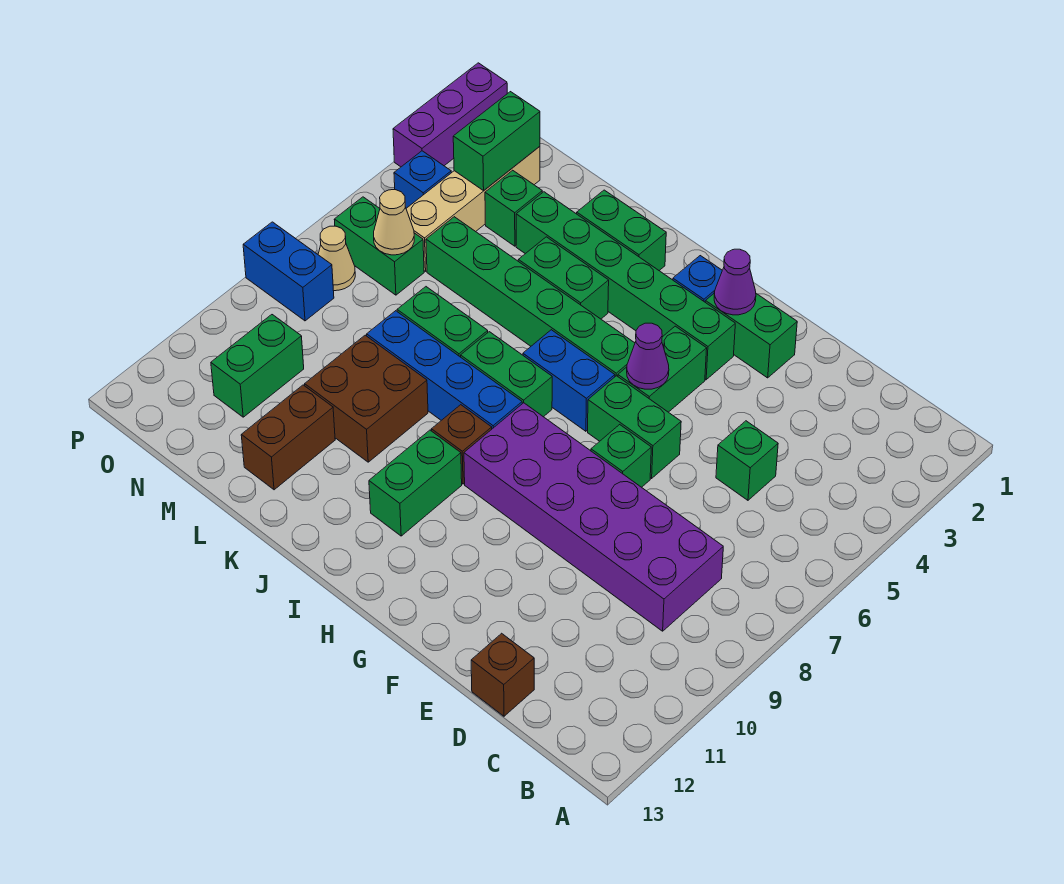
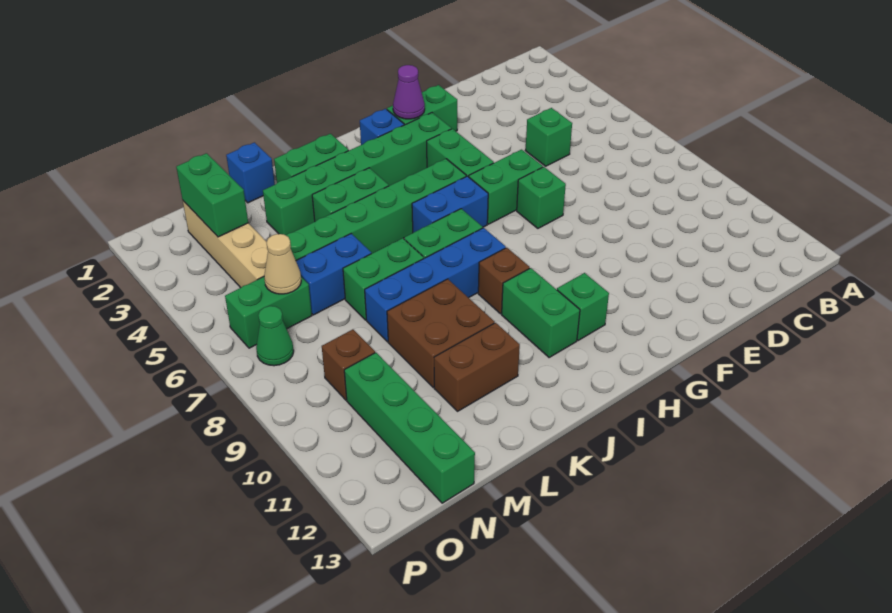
purple 2x6 brick [464,403,723,631] -> none
brown 1x1 brick [471,633,534,716] -> brown 1x1 brick moved to [322,329,375,400]
purple 1x1 cone [627,323,669,389] -> none
brown 1x2 brick [241,385,335,490] -> brown 1x2 brick turned to [434,323,520,411]
green 1x1 brick [485,170,542,246] -> green 1x1 brick moved to [557,273,609,341]
green 1x2 brick [211,315,304,417] -> green 1x4 brick [344,353,475,503]
blue 1x1 brick [394,151,451,208] -> blue 1x1 brick moved to [226,142,275,203]
tan 1x1 cone [318,226,355,291] -> green 1x1 cone [256,306,294,366]
blue 1x2 brick [243,222,334,321] -> blue 1x2 brick moved to [296,234,371,315]
purple 1x3 brick [393,63,507,167] -> none

